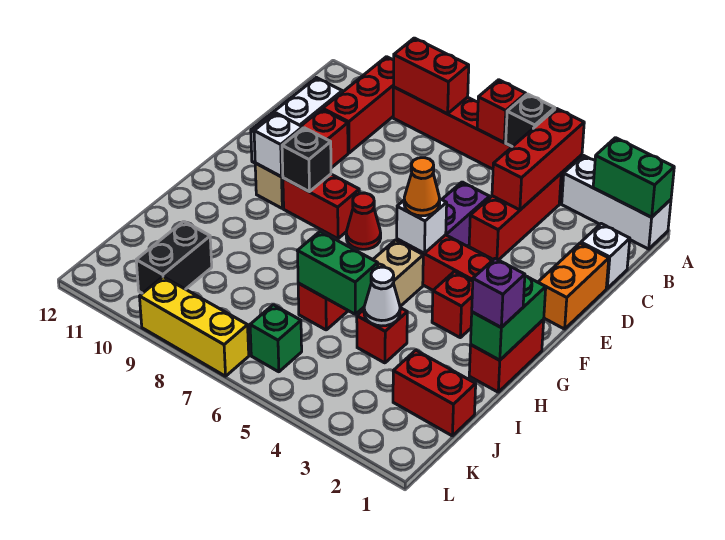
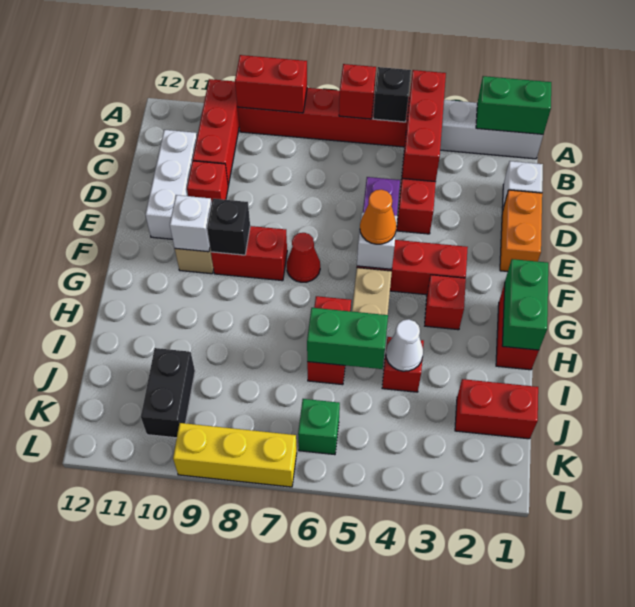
purple 1x1 brick [472,259,525,327] -> none

